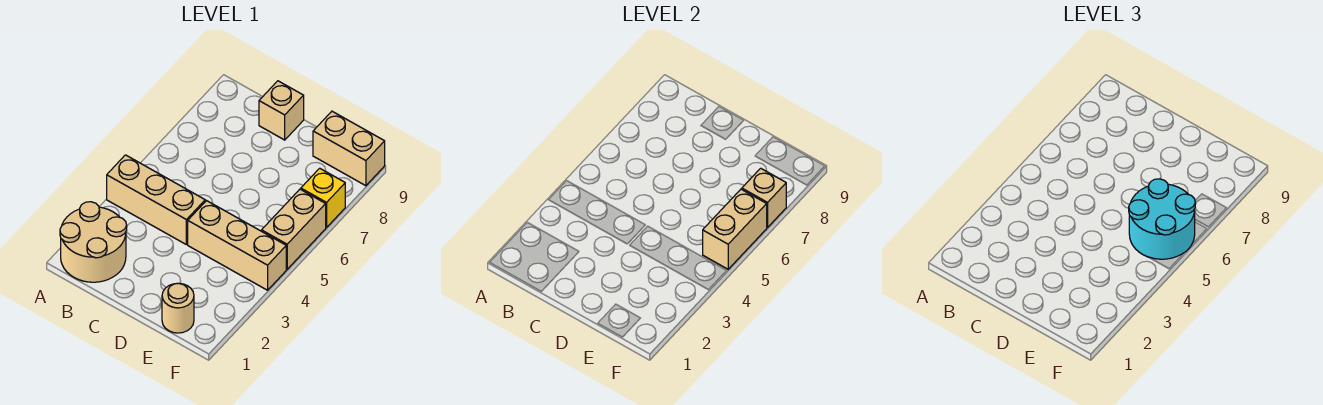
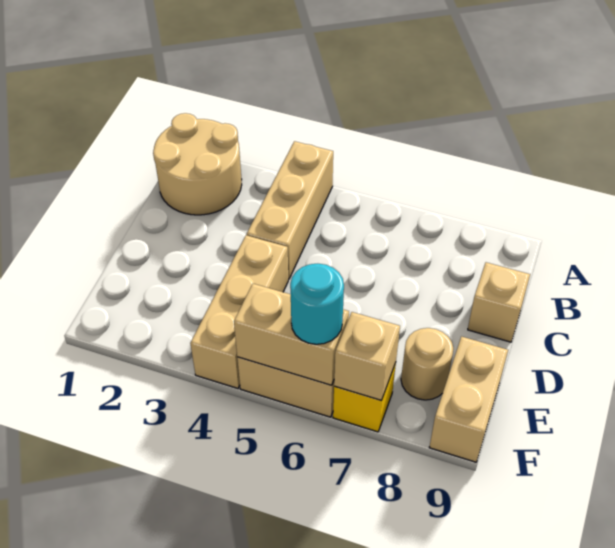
tan 1x1 round brick [162,283,194,333] -> tan 1x1 round brick moved to [401,328,453,400]
cyan 2x2 round brick [1129,179,1195,259] -> cyan 1x1 round brick [290,264,344,344]

